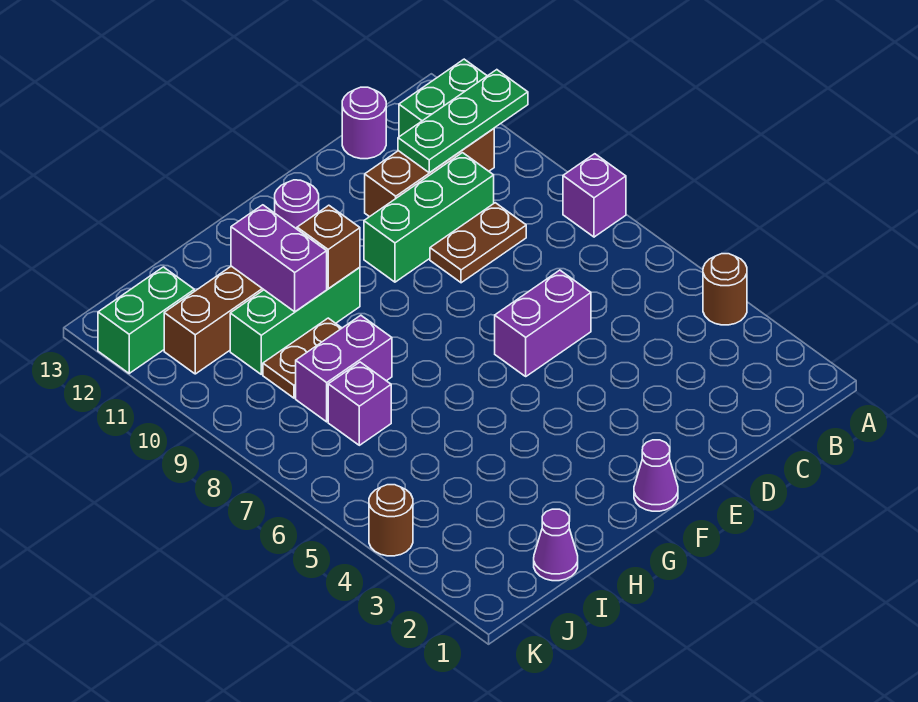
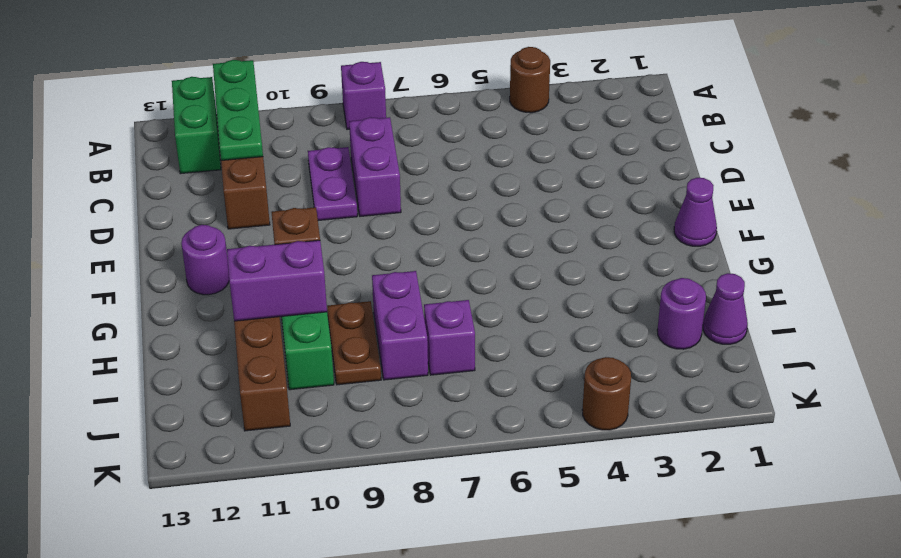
brown 1x2 plate [430,203,526,283] -> purple 1x2 plate [308,147,357,221]
green 1x3 brick [364,153,494,282] -> none
purple 1x1 round brick [342,87,386,159] -> purple 1x1 round brick moved to [657,278,706,349]
purple 1x2 brick [495,270,591,376] -> purple 1x2 brick moved to [349,117,401,216]
green 1x2 brick [98,267,194,373] -> none

